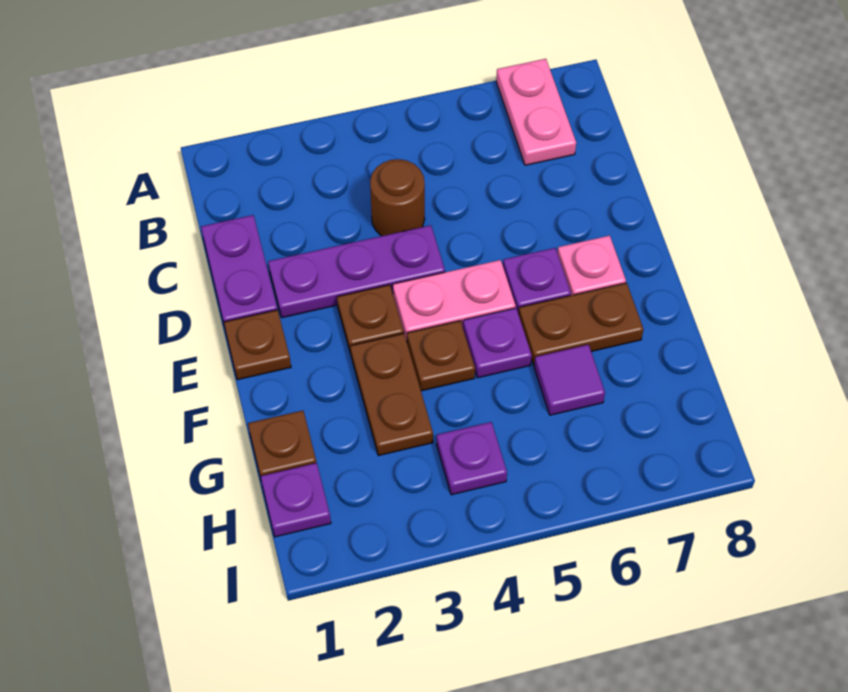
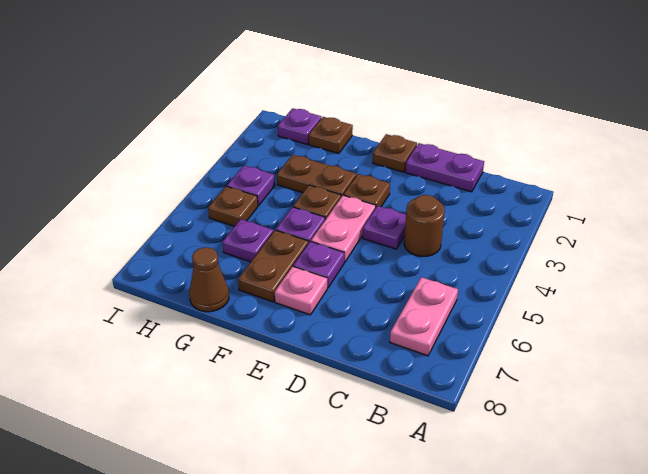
pink 1x2 plate [496,59,576,165] -> pink 1x2 plate turned to [390,277,458,356]
purple 1x3 plate [268,225,445,318] -> purple 1x1 plate [363,206,406,249]
purple 1x1 tile [534,345,605,415] -> purple 1x1 plate [223,219,273,262]
none -> brown 1x1 cone [189,247,229,312]
none -> brown 1x1 plate [208,186,258,226]

